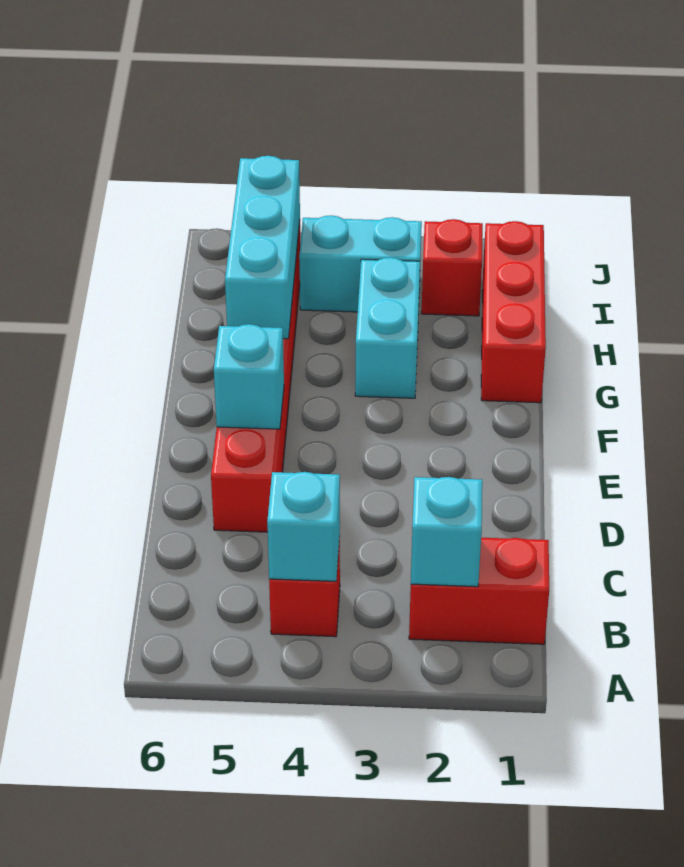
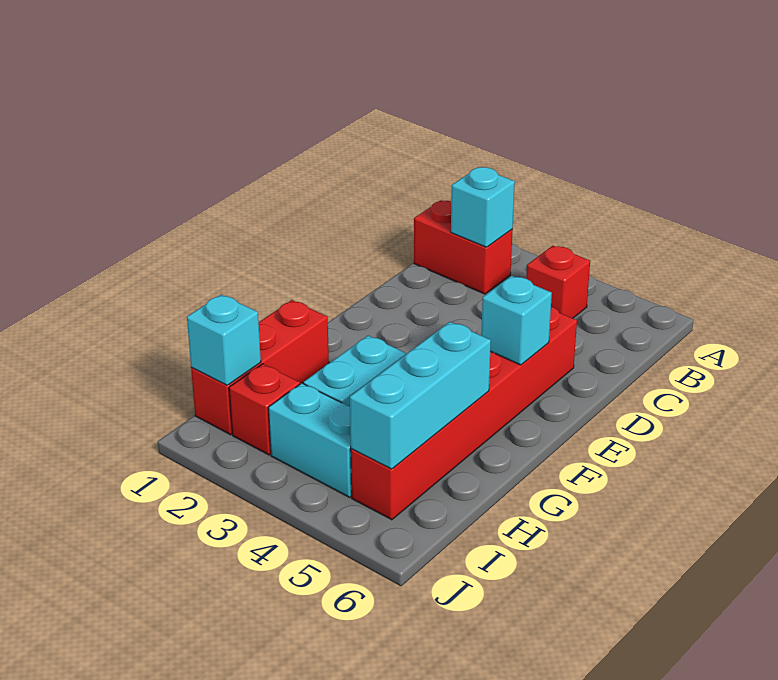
cyan 1x1 brick [267,472,340,581] -> cyan 1x1 brick moved to [187,295,261,385]

